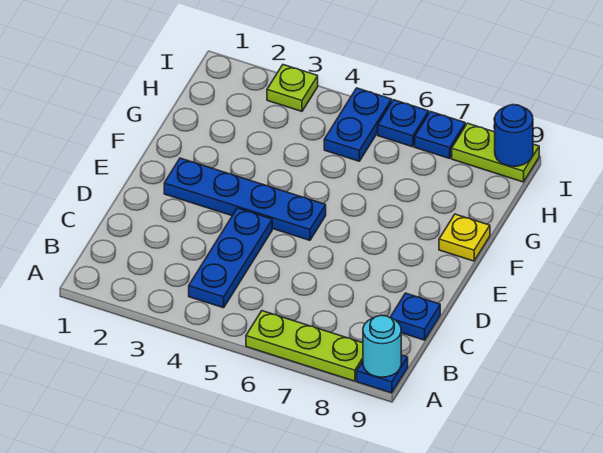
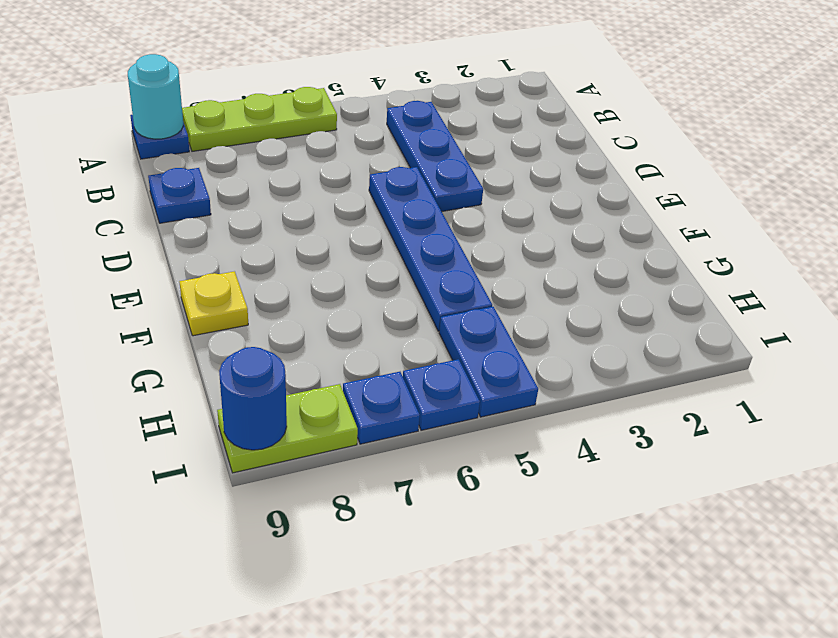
blue 1x4 plate [164,158,326,240] -> blue 1x4 plate turned to [369,167,492,331]
lime 1x1 plate [267,65,318,111] -> none

